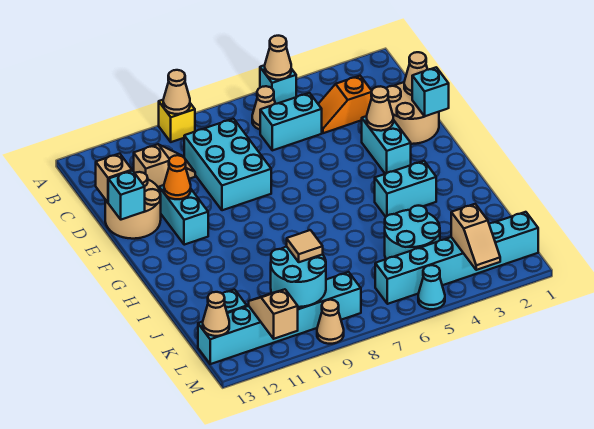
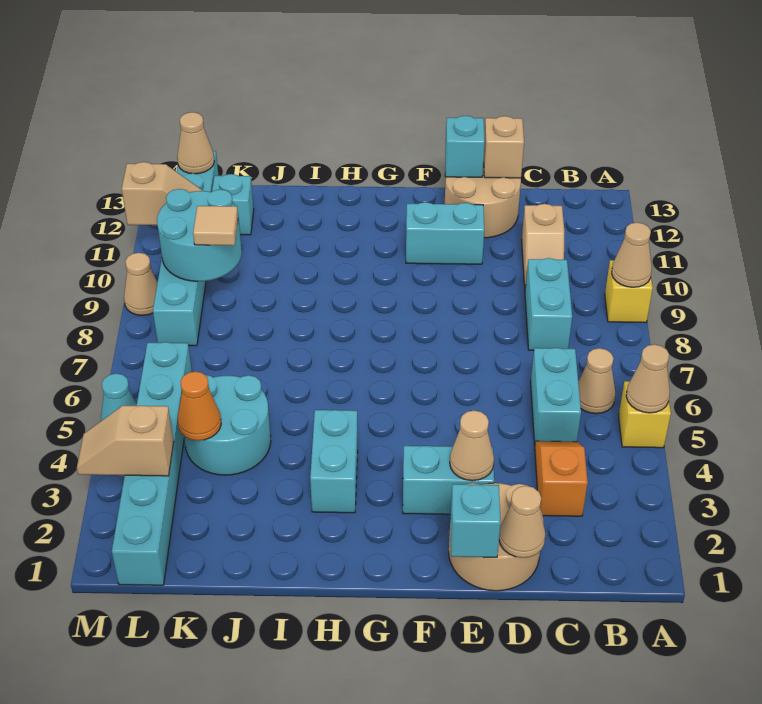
cyan 1x1 brick [260,65,296,104] -> yellow 1x1 brick [619,381,671,448]
cyan 2x3 brick [184,119,271,210] -> cyan 1x2 brick [525,258,572,350]
orange 1x1 cone [164,155,191,199] -> orange 1x1 cone moved to [178,371,221,441]

